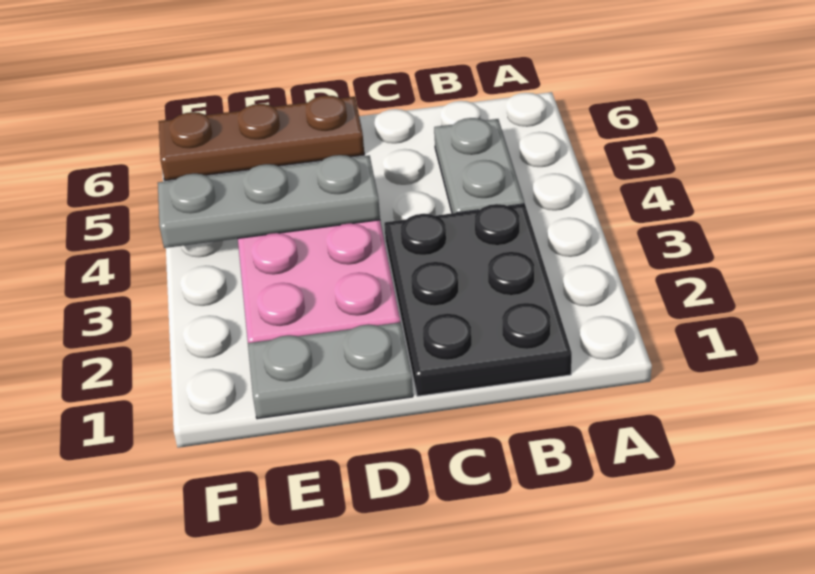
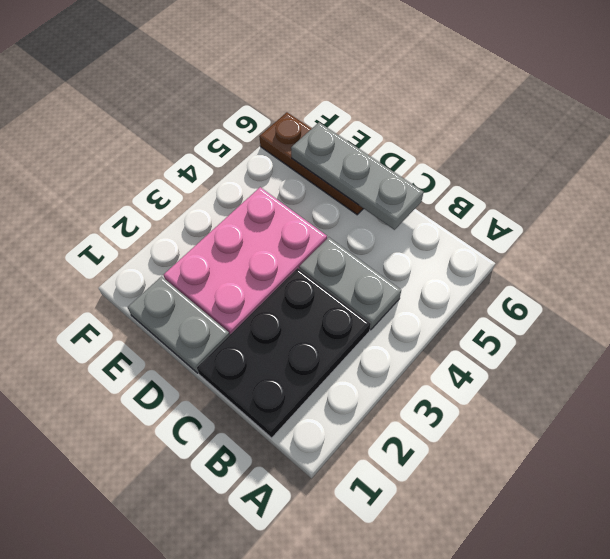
grey 1x2 plate [434,118,524,213] -> grey 1x2 plate turned to [299,237,401,330]
grey 1x3 plate [158,155,380,248] -> grey 1x3 plate moved to [291,122,424,230]

